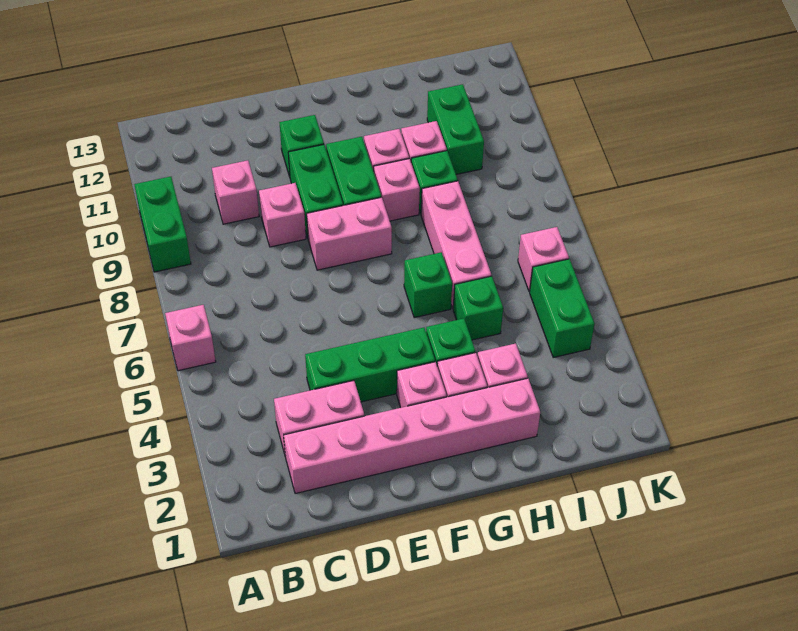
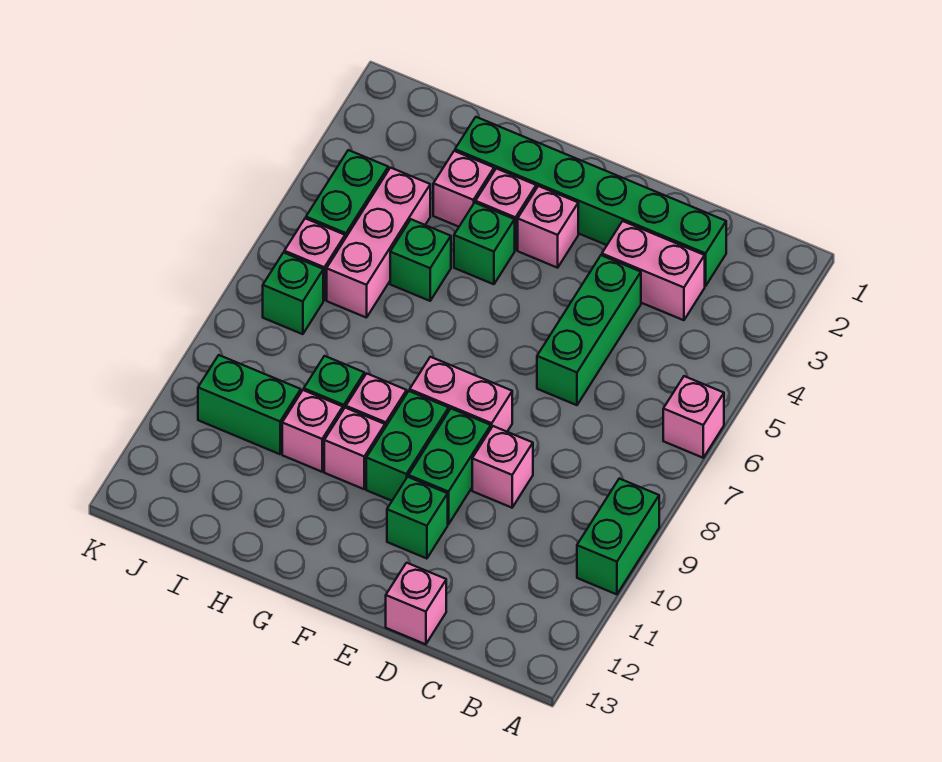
pink 1x6 brick [284,378,540,494] -> green 1x6 brick [455,117,726,286]
pink 1x1 brick [212,160,259,224] -> pink 1x1 brick moved to [386,563,446,644]
green 1x3 brick [305,328,435,402] -> green 1x3 brick turned to [537,255,641,405]
green 1x1 brick [404,252,452,318] -> green 1x1 brick moved to [263,253,323,334]
pink 1x3 brick [421,181,491,308] -> pink 1x3 brick moved to [327,168,430,318]
green 1x2 brick [427,84,484,174] -> green 1x2 brick turned to [198,355,301,454]

